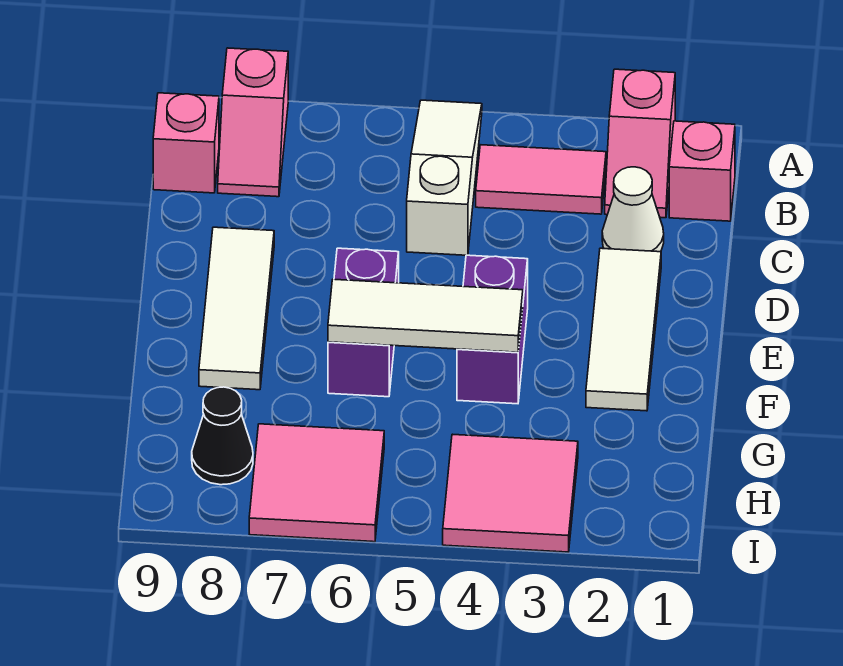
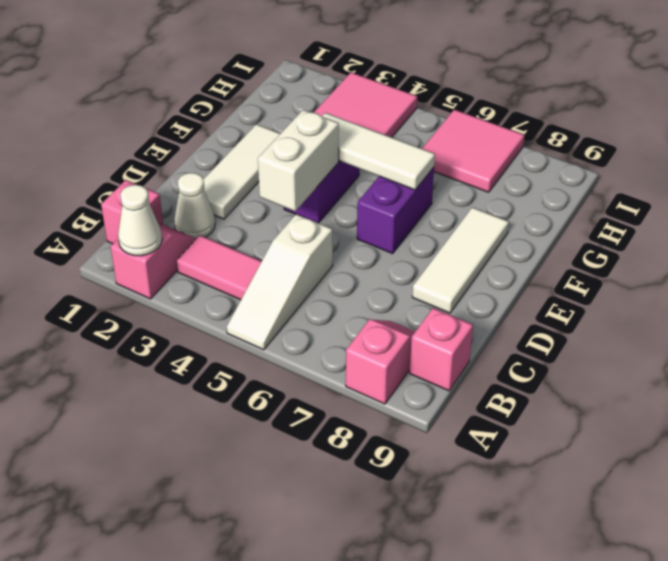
none -> white 1x1 cone [118,185,162,256]
none -> white 1x2 brick [258,110,339,211]
black 1x1 cone [192,387,253,485] -> none

